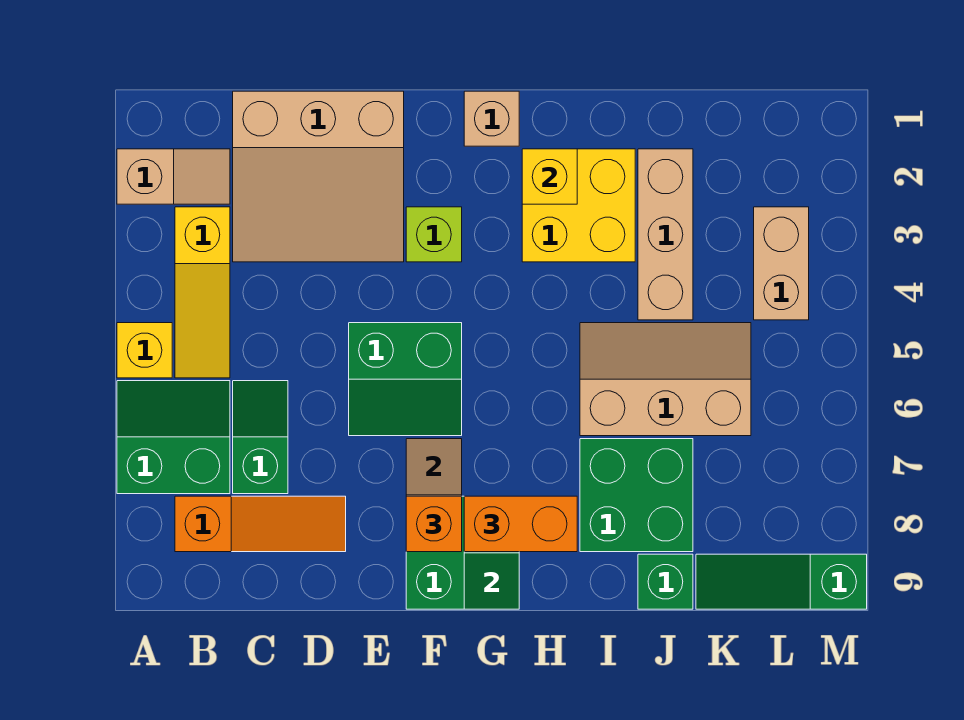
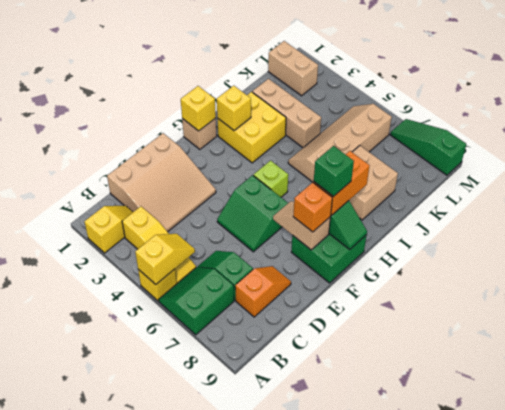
tan 1x2 slope [117,149,230,204] -> yellow 1x2 slope [84,206,133,253]
none -> yellow 1x2 slope [135,234,195,284]
orange 1x3 slope [175,496,346,552] -> orange 1x2 slope [235,266,291,317]
green 2x2 slope [349,323,462,436] -> green 2x2 slope turned to [217,175,288,252]
lime 1x1 brick [406,207,462,262] -> lime 1x1 brick moved to [253,161,288,197]
none -> yellow 1x1 brick [181,86,216,131]
tan 2x3 slope [580,323,751,436] -> tan 2x4 slope [288,104,392,183]
green 2x2 brick [580,439,693,552] -> tan 2x2 brick [349,146,398,220]
green 1x1 brick [638,554,693,609] -> green 1x1 brick moved to [314,146,354,196]
green 1x3 slope [696,554,867,609] -> green 1x3 slope turned to [390,119,466,175]
tan 1x2 brick [754,207,809,320] -> tan 1x2 brick moved to [268,41,318,96]

